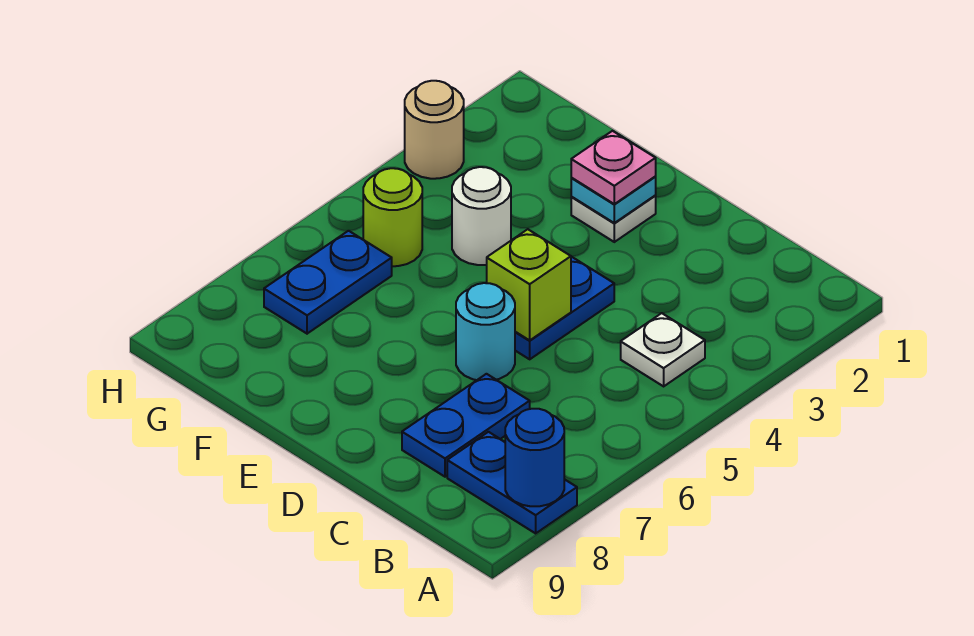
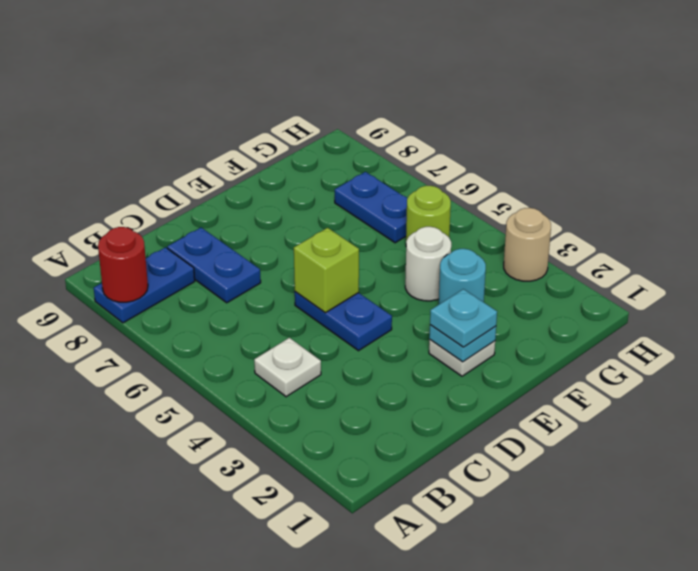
blue 1x1 round brick [505,409,564,506] -> red 1x1 round brick [98,227,148,302]
cyan 1x1 round brick [456,283,515,380] -> cyan 1x1 round brick moved to [439,249,486,304]
pink 1x1 plate [571,131,656,204] -> cyan 1x1 plate [430,289,497,347]

